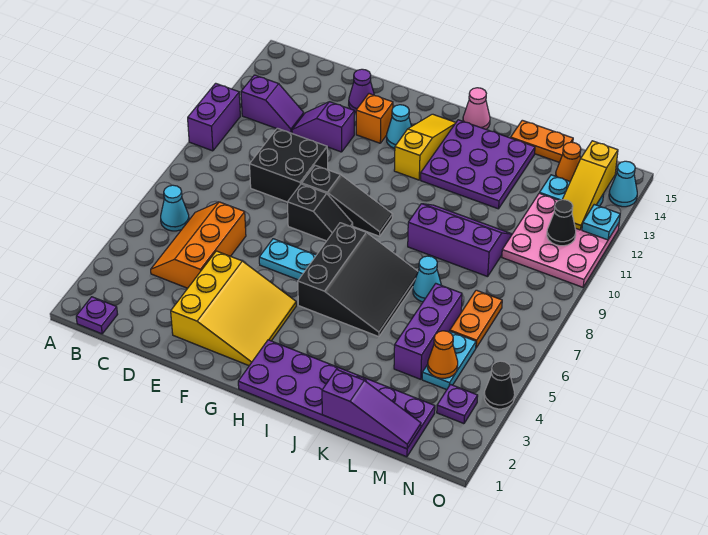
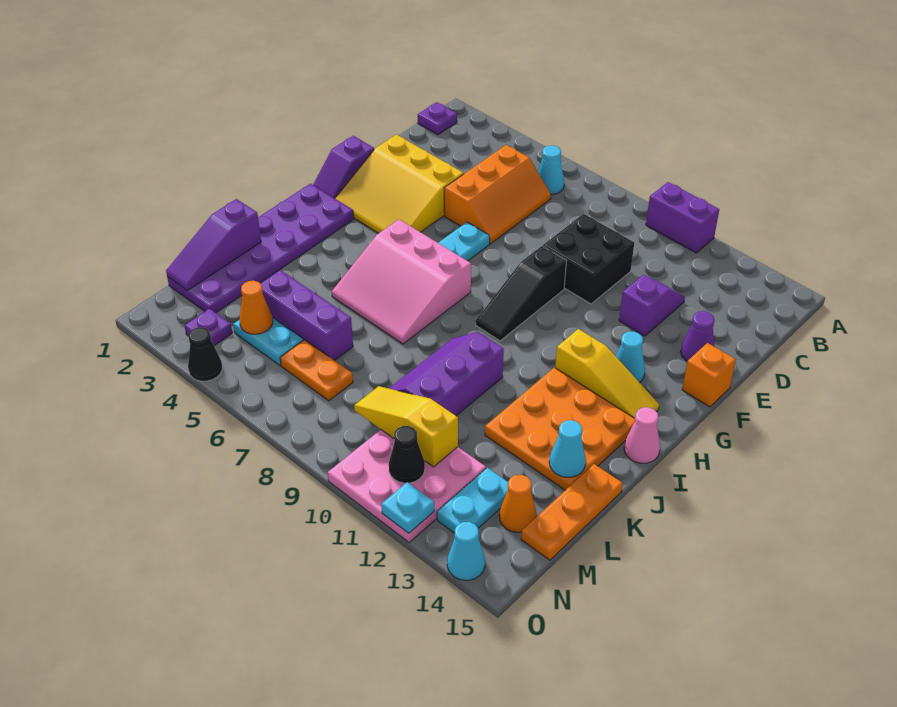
purple 1x2 slope [241,75,304,133] -> purple 1x2 slope moved to [313,136,374,198]
orange 2x3 slope [151,202,246,288] -> orange 2x3 slope turned to [444,145,551,244]
black 1x2 slope [287,184,353,241] -> none
orange 1x1 brick [356,94,393,143] -> orange 1x1 brick moved to [682,343,736,407]
black 3x3 slope [298,223,418,337] -> pink 3x3 slope [332,219,471,344]
purple 3x3 plate [421,120,535,209] -> orange 3x3 plate [485,368,635,490]
purple 2x3 slope [408,204,512,277] -> purple 2x3 slope turned to [389,332,504,416]
cyan 1x1 cone [413,256,441,302] -> cyan 1x1 cone moved to [549,420,586,477]
orange 1x2 plate [511,120,573,162] -> orange 1x3 plate [521,464,623,560]
yellow 1x3 slope [562,141,618,230] -> yellow 1x3 slope moved to [354,386,458,467]

